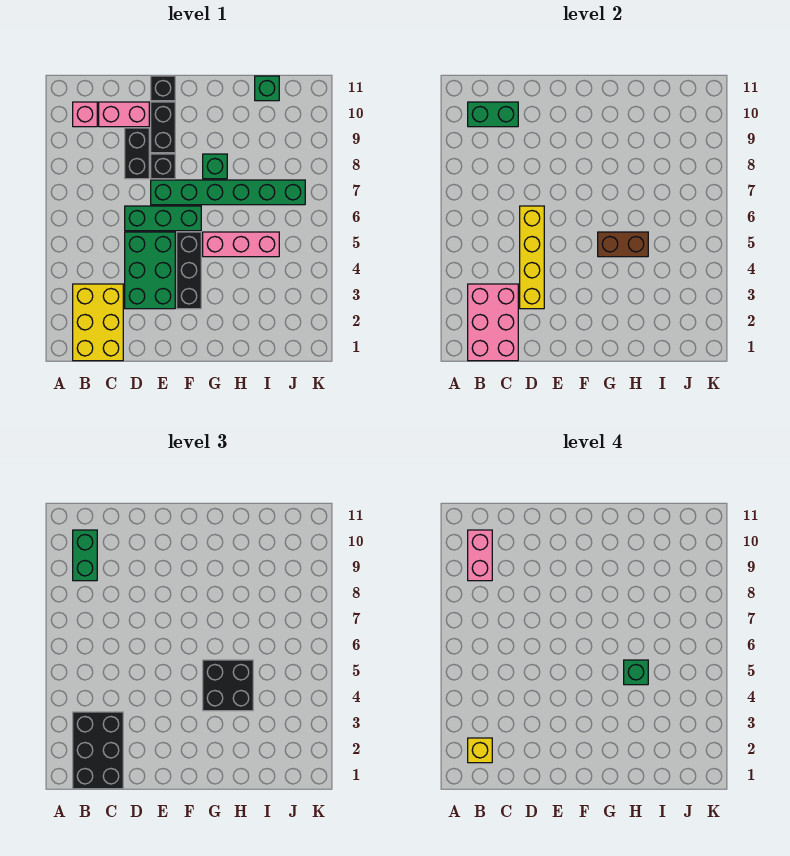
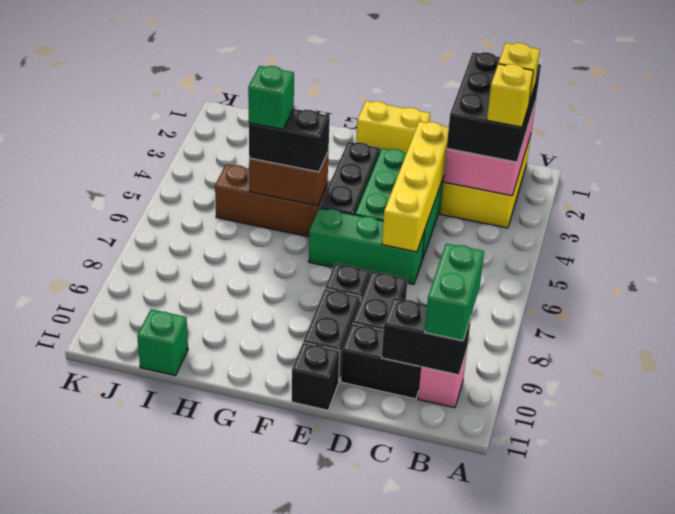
none -> yellow 1x1 brick [487,64,533,127]
pink 1x2 brick [468,530,492,581] -> none
green 1x2 brick [468,102,518,127] -> black 1x2 brick [382,298,471,375]
pink 1x2 brick [99,102,149,127] -> black 1x2 brick [341,323,421,399]
none -> yellow 1x2 brick [356,101,430,153]
green 1x6 brick [151,180,305,205] -> none
black 2x2 brick [203,660,253,711] -> black 1x2 brick [249,109,330,172]
pink 1x3 brick [203,232,279,257] -> brown 1x3 brick [215,164,327,237]
green 1x1 brick [203,154,227,179] -> none

